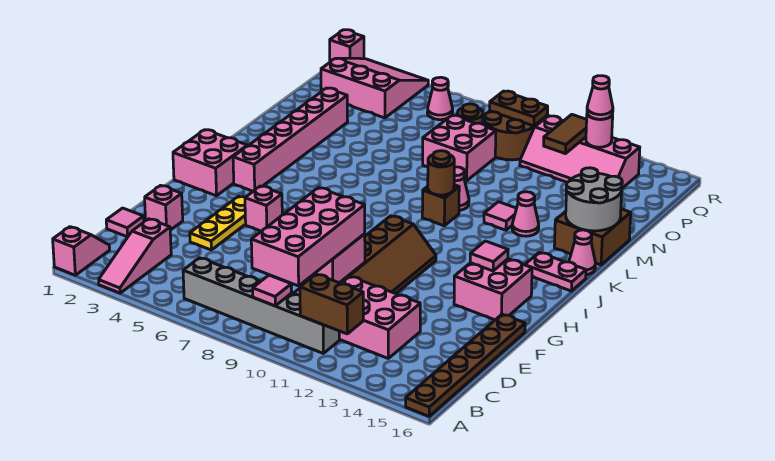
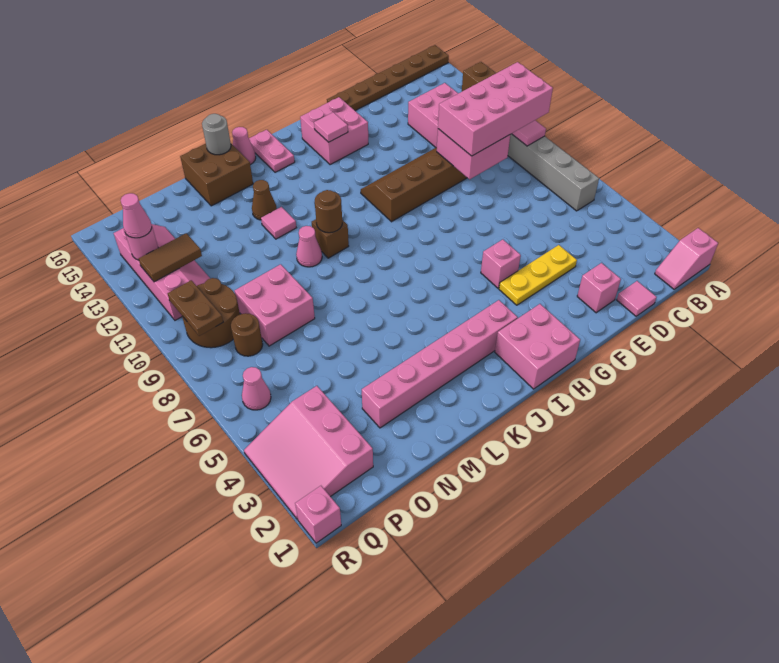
pink 1x3 slope [99,219,171,293] -> none
pink 1x1 cone [512,192,539,236] -> brown 1x1 cone [252,180,277,220]
grey 2x2 round brick [566,168,622,231] -> grey 1x1 round brick [202,114,231,155]

